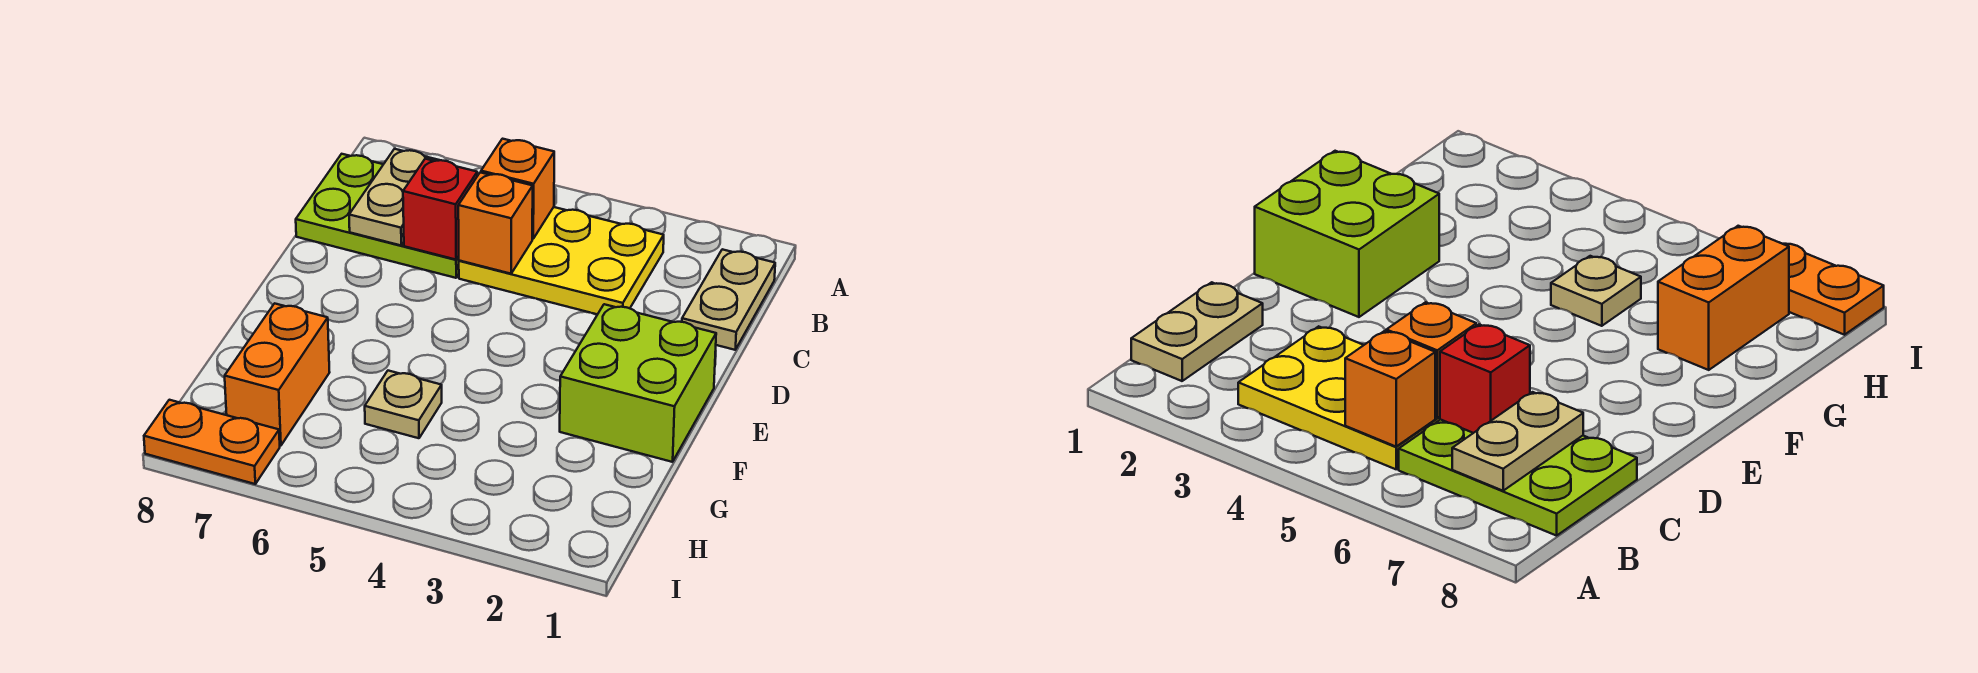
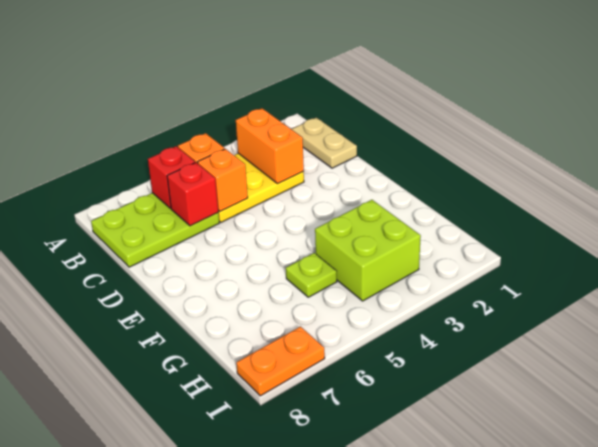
none -> red 1x1 brick [148,146,195,208]
tan 1x2 plate [349,149,439,245] -> none
lime 2x2 brick [560,304,716,462] -> lime 2x2 brick moved to [315,200,421,301]
tan 1x1 plate [365,371,442,438] -> lime 1x1 plate [286,253,337,297]
orange 1x2 brick [225,303,330,446] -> orange 1x2 brick moved to [236,108,304,184]

